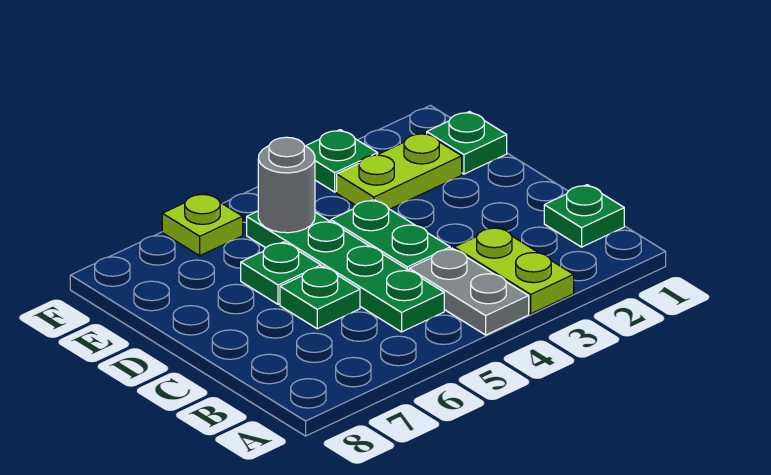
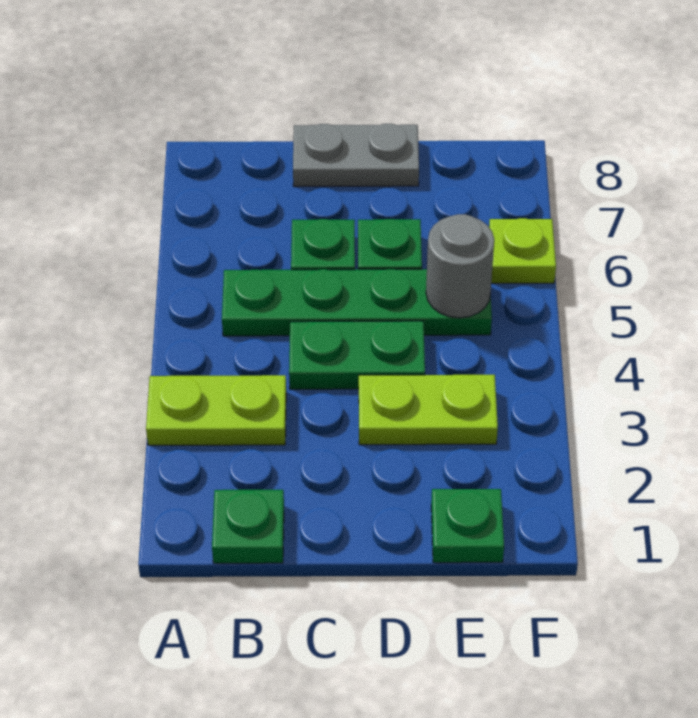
grey 1x2 plate [409,248,529,335] -> grey 1x2 plate moved to [293,124,419,187]
lime 1x2 plate [337,133,462,209] -> lime 1x2 plate turned to [359,375,498,445]
green 1x1 plate [306,130,378,192] -> none

